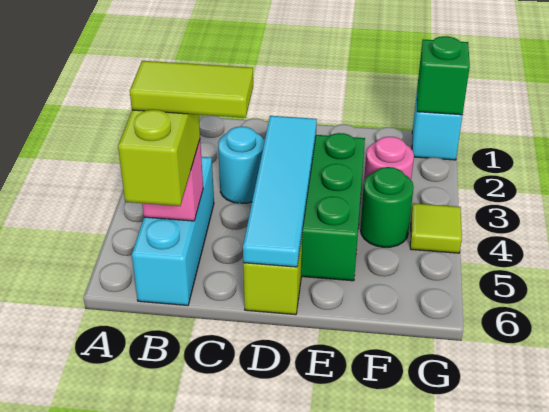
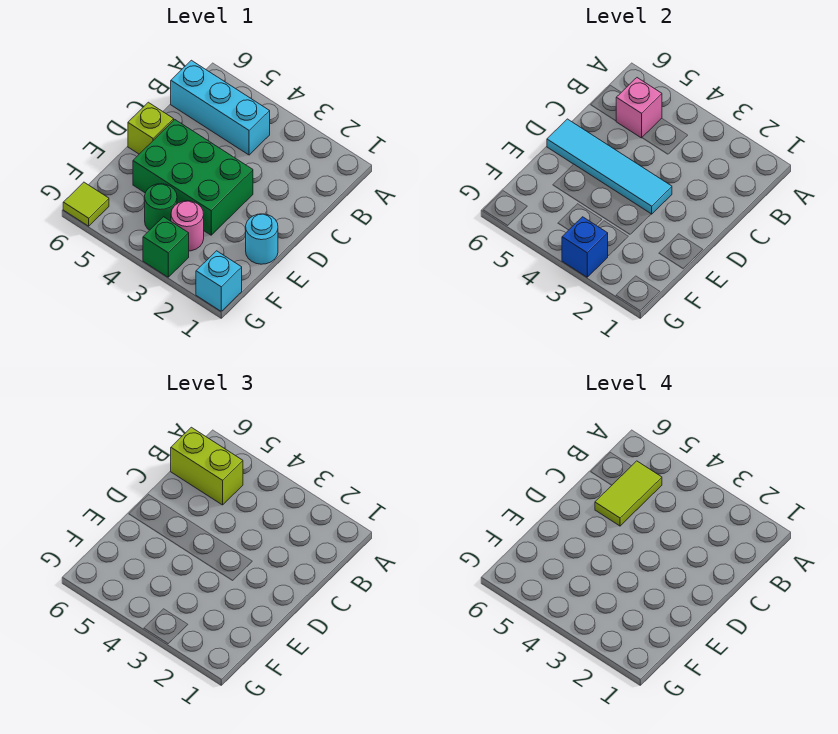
cyan 1x1 round brick [218,126,265,203] -> cyan 1x1 round brick moved to [246,214,278,264]
green 1x1 brick [417,36,470,115] -> green 1x1 brick moved to [143,217,189,277]
none -> blue 1x1 brick [562,217,608,277]
lime 1x1 tile [410,203,462,253] -> lime 1x1 tile moved to [63,182,109,226]

